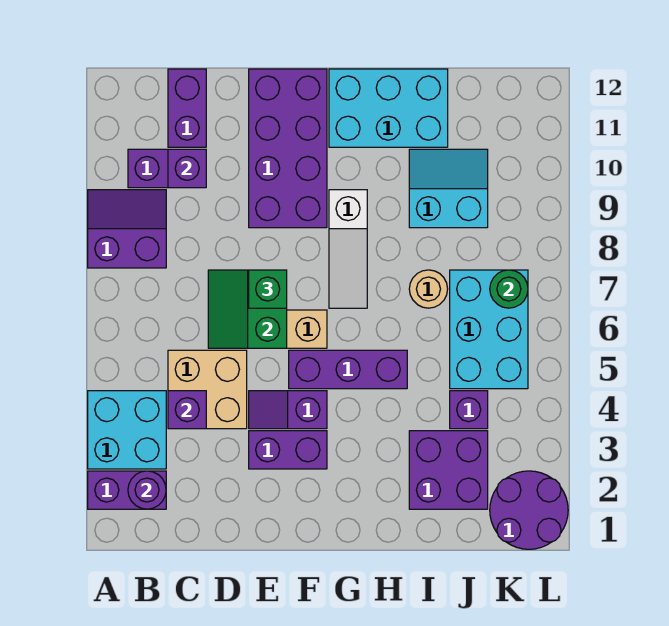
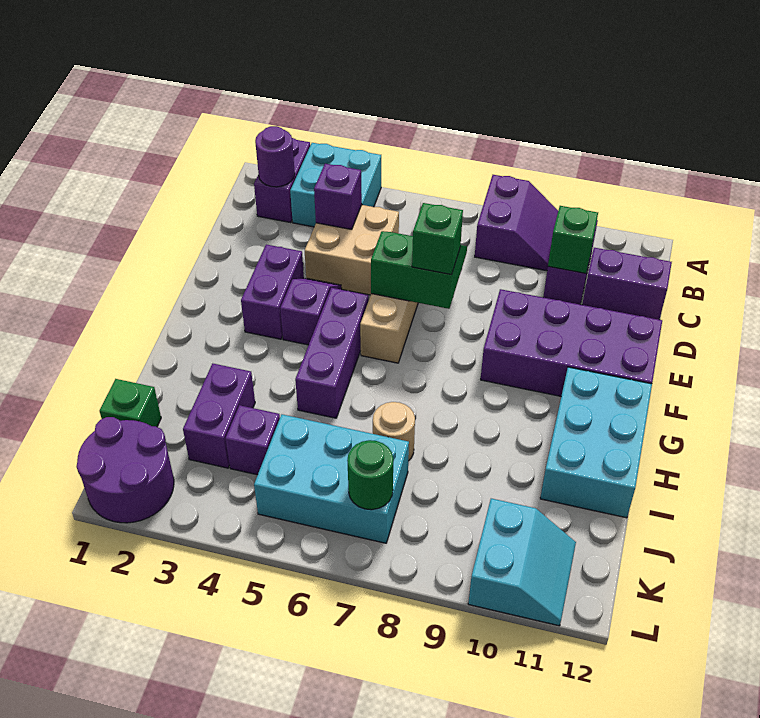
purple 1x1 brick [168,149,206,188] -> green 1x1 brick [548,206,598,273]
white 1x3 slope [329,190,367,308] -> none
purple 2x2 brick [409,431,488,509] -> purple 1x2 brick [183,363,255,468]
cyan 2x2 slope [409,149,488,228] -> cyan 2x2 slope moved to [468,499,576,626]
none -> green 1x1 brick [100,379,161,427]

